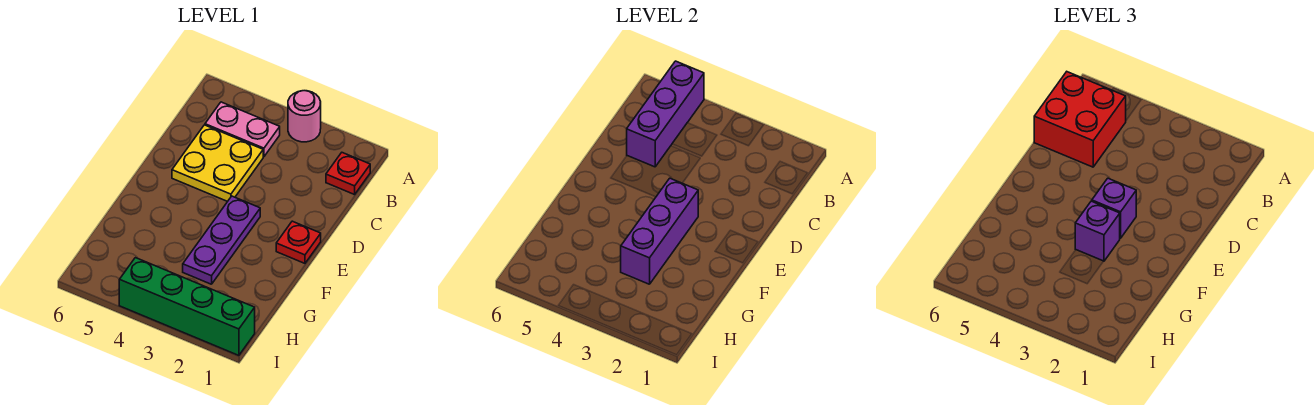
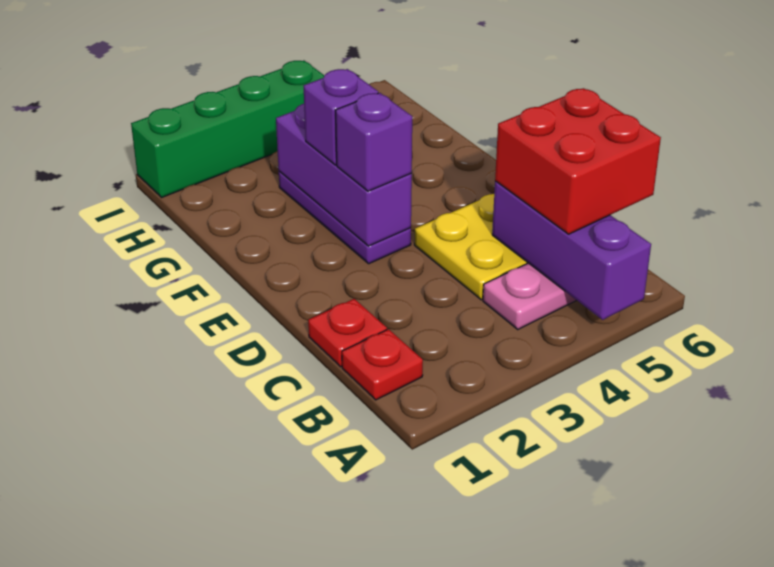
pink 1x1 round brick [288,91,321,142] -> none
red 1x1 plate [276,221,321,263] -> red 1x1 plate moved to [308,299,387,367]

